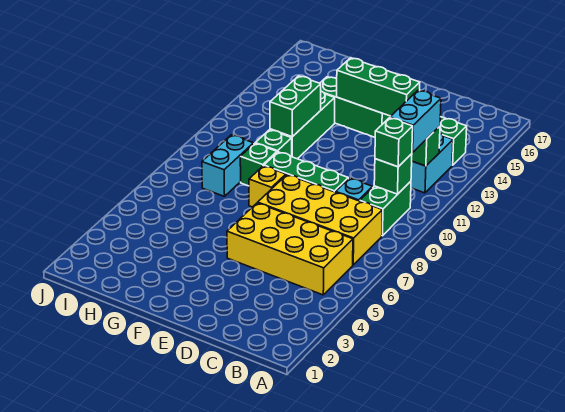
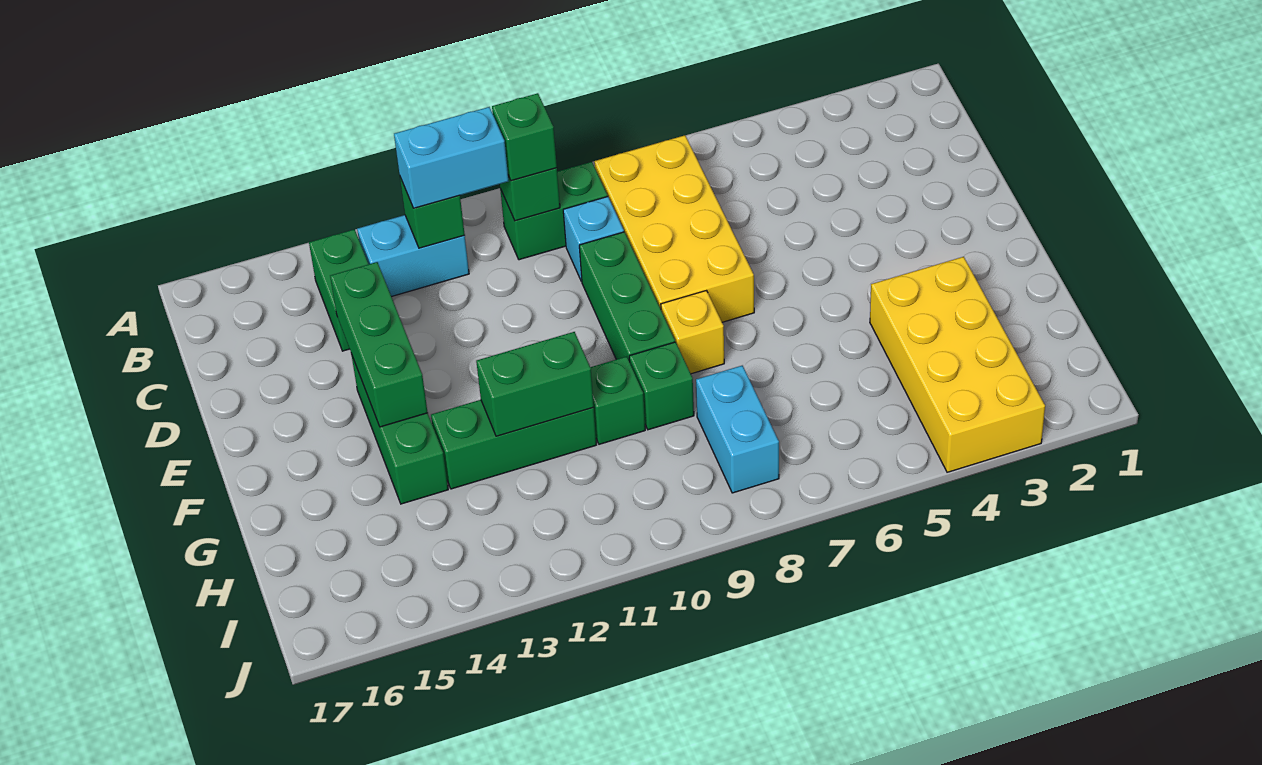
yellow 2x4 brick [227,203,353,295] -> yellow 2x4 brick moved to [870,257,1045,472]
cyan 1x2 brick [202,135,254,196] -> cyan 1x2 brick turned to [696,366,779,493]

